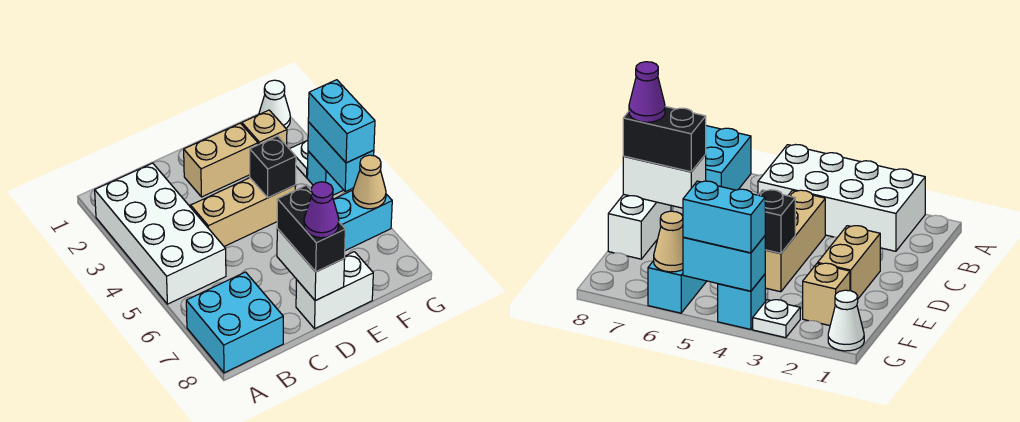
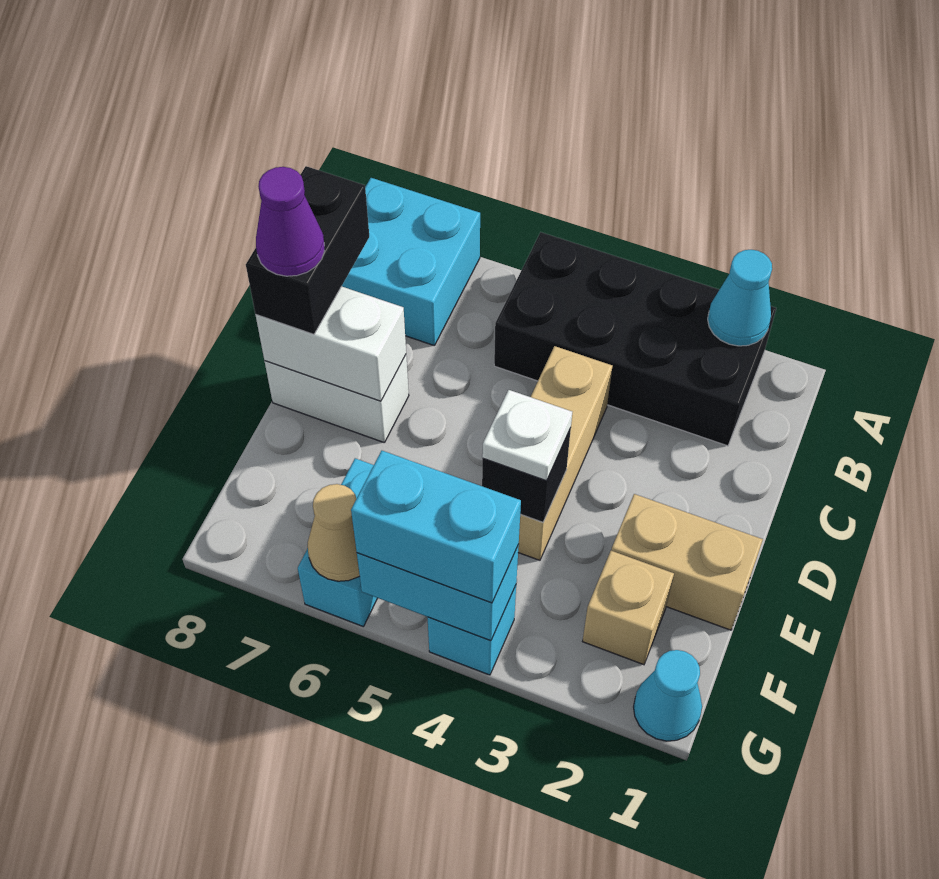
white 2x4 brick [95,163,226,304] -> black 2x4 brick [494,232,776,446]
none -> cyan 1x1 cone [708,250,772,346]
tan 1x2 brick [184,123,258,197] -> tan 1x2 brick turned to [611,494,763,630]
black 1x2 brick [277,185,345,272] -> black 1x2 brick turned to [246,166,369,334]
white 1x2 brick [296,252,373,329] -> white 1x2 brick turned to [265,355,409,443]
white 1x1 cone [259,80,290,128] -> cyan 1x1 cone [634,650,702,741]
white 1x1 plate [290,140,308,178] -> white 1x1 plate moved to [482,390,572,481]

